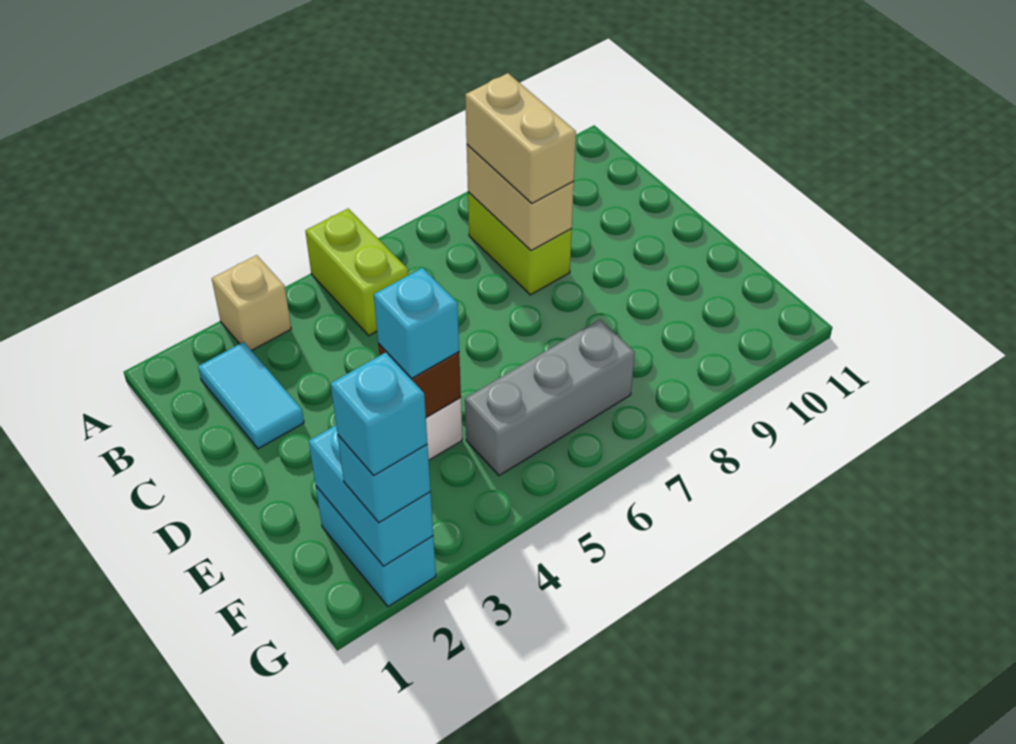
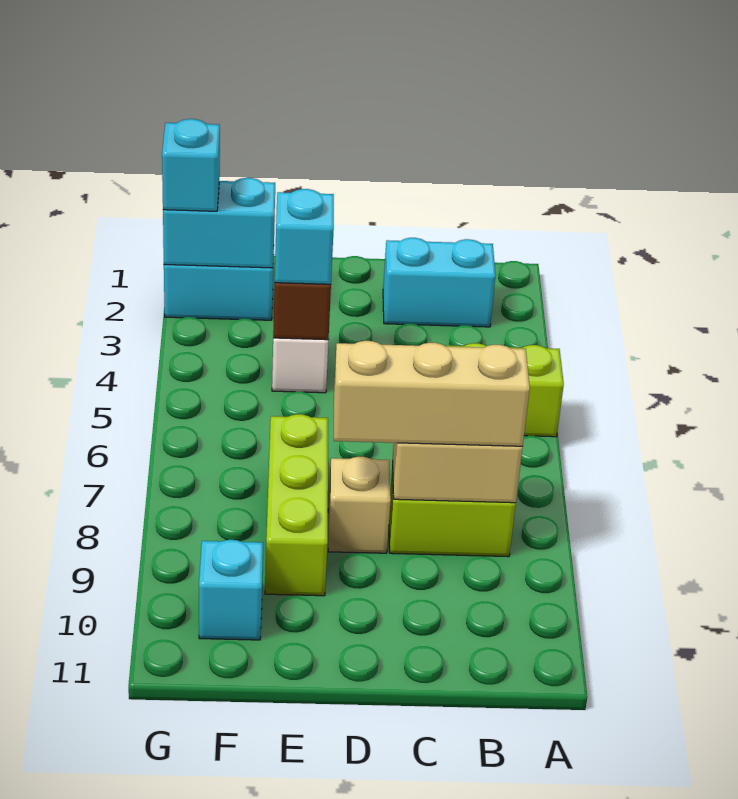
tan 1x1 brick [212,255,291,351] -> tan 1x1 brick moved to [328,457,391,553]
cyan 1x2 tile [198,342,304,449] -> cyan 1x2 brick [383,238,496,327]
tan 1x2 brick [465,73,576,203] -> tan 1x3 brick [334,341,530,446]
none -> lime 1x3 brick [265,414,328,596]
grey 1x3 brick [465,320,635,476] -> none
cyan 1x1 brick [331,352,427,476] -> cyan 1x1 brick moved to [199,540,263,640]

